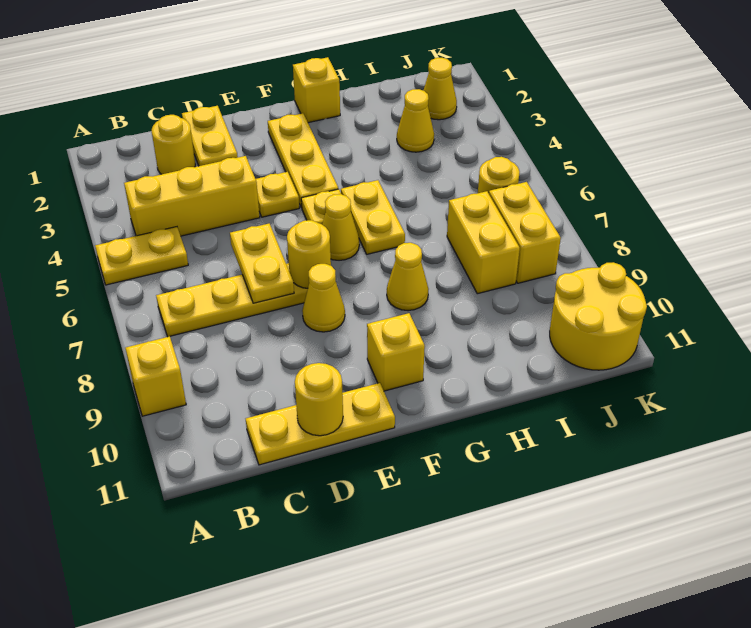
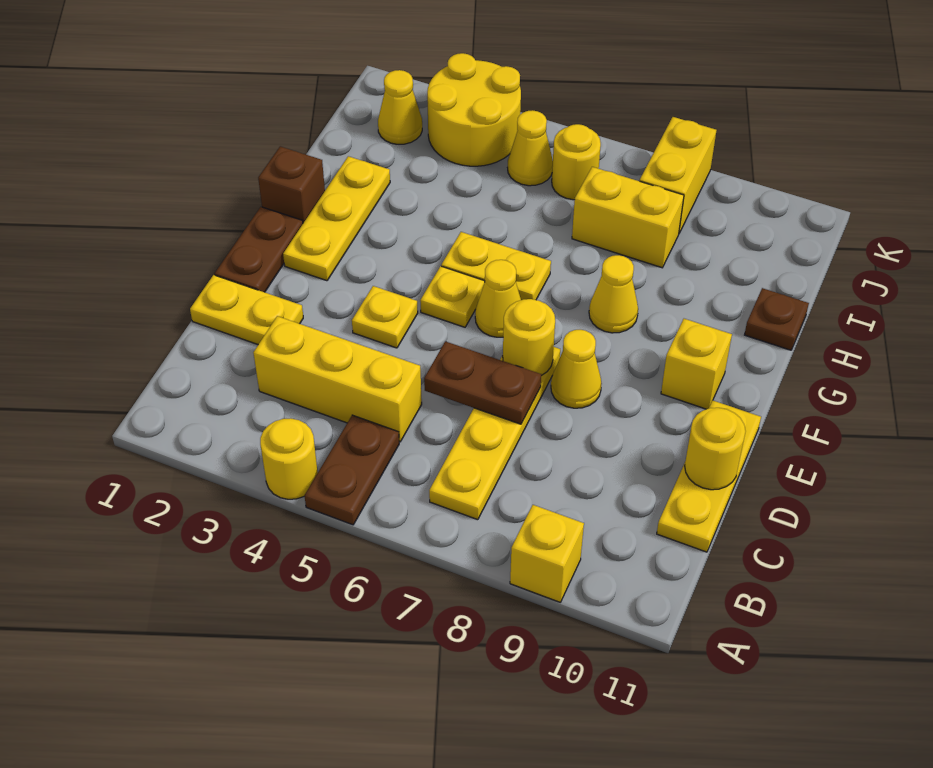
yellow 1x2 plate [95,227,188,285] -> brown 1x2 plate [305,415,399,525]
yellow 1x3 brick [124,156,260,236] -> yellow 1x3 brick turned to [253,316,422,442]
yellow 1x1 round brick [152,115,195,174] -> yellow 1x1 round brick moved to [260,418,318,499]
yellow 1x2 plate [230,224,294,303] -> brown 1x2 plate [424,341,541,424]
none -> brown 1x2 plate [215,207,303,292]
yellow 1x3 plate [268,113,338,208] -> yellow 1x3 plate turned to [283,156,390,281]
yellow 1x1 brick [293,57,340,123] -> brown 1x1 brick [258,146,325,223]
none -> brown 1x1 plate [745,288,809,350]
yellow 1x1 cone [397,89,434,152] -> yellow 1x1 cone moved to [508,110,553,186]
yellow 1x2 brick [489,182,561,283] -> yellow 1x2 brick turned to [640,117,716,233]
yellow 2x2 round brick [550,262,647,370] -> yellow 2x2 round brick moved to [427,53,521,166]

